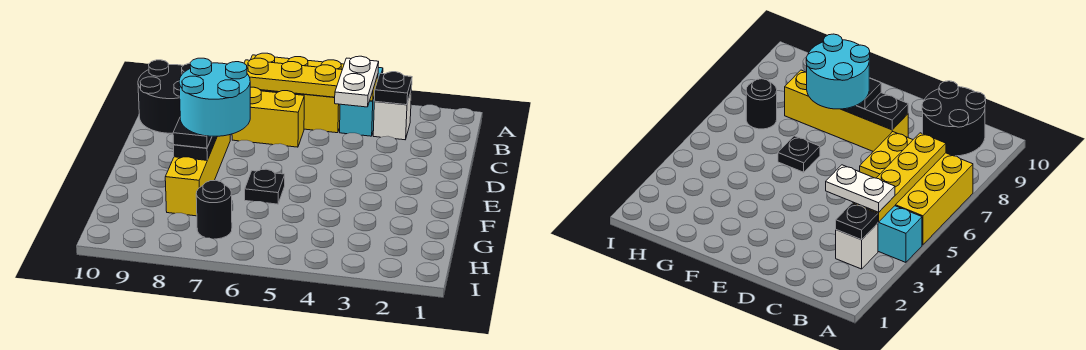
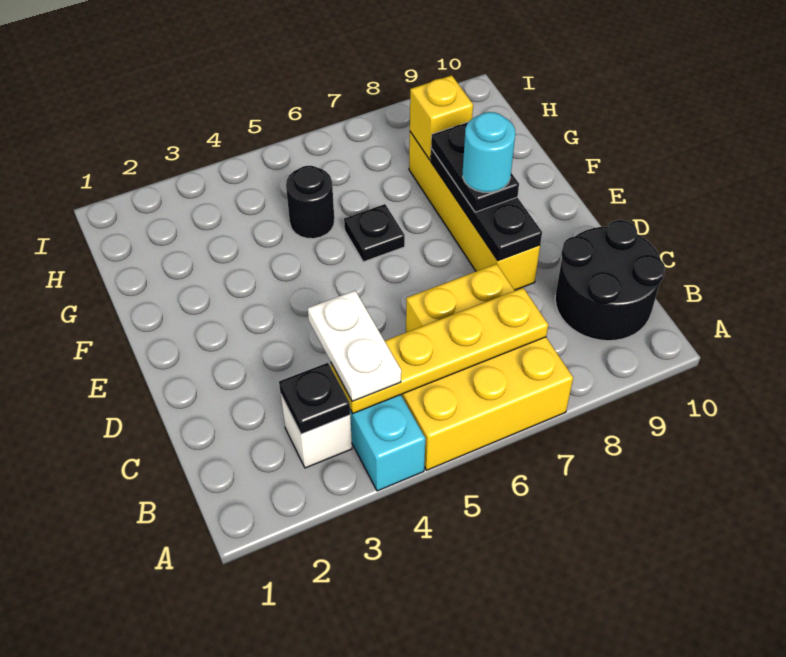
cyan 2x2 round brick [179,58,250,136] -> cyan 1x1 round brick [463,112,515,192]
none -> yellow 1x1 brick [410,75,473,160]
black 1x1 round brick [196,180,232,239] -> black 1x1 round brick moved to [286,166,334,239]

